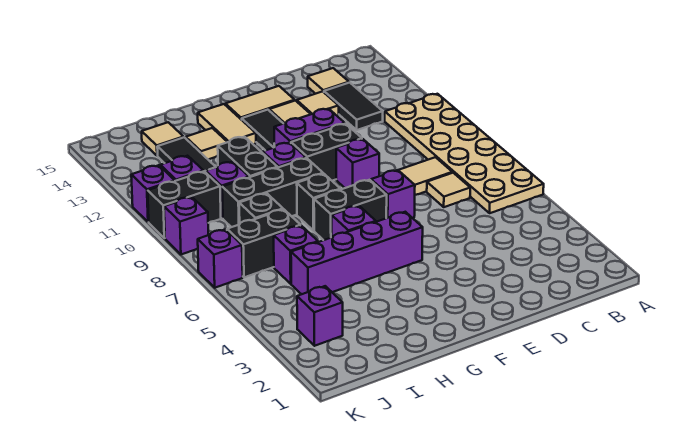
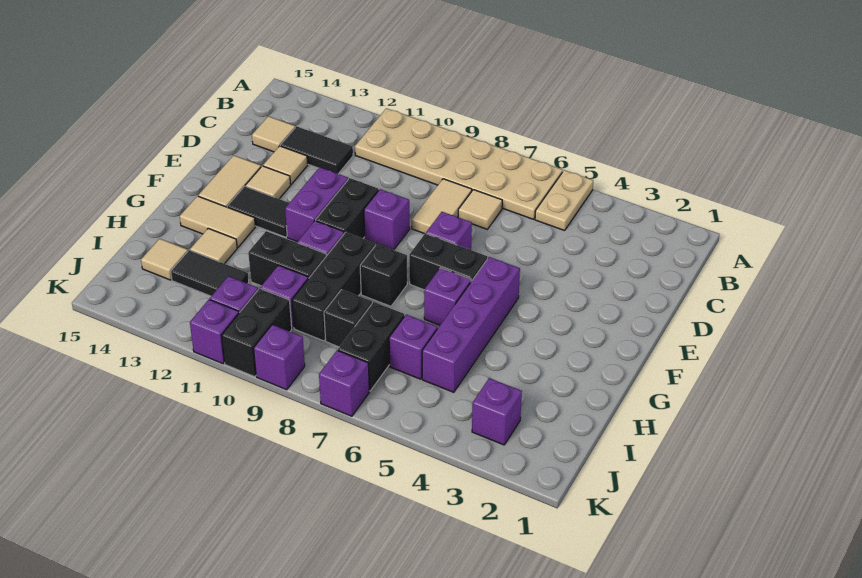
none -> tan 1x2 plate [535,170,593,231]
black 1x2 brick [314,180,387,240] -> black 1x2 brick turned to [409,233,487,290]

